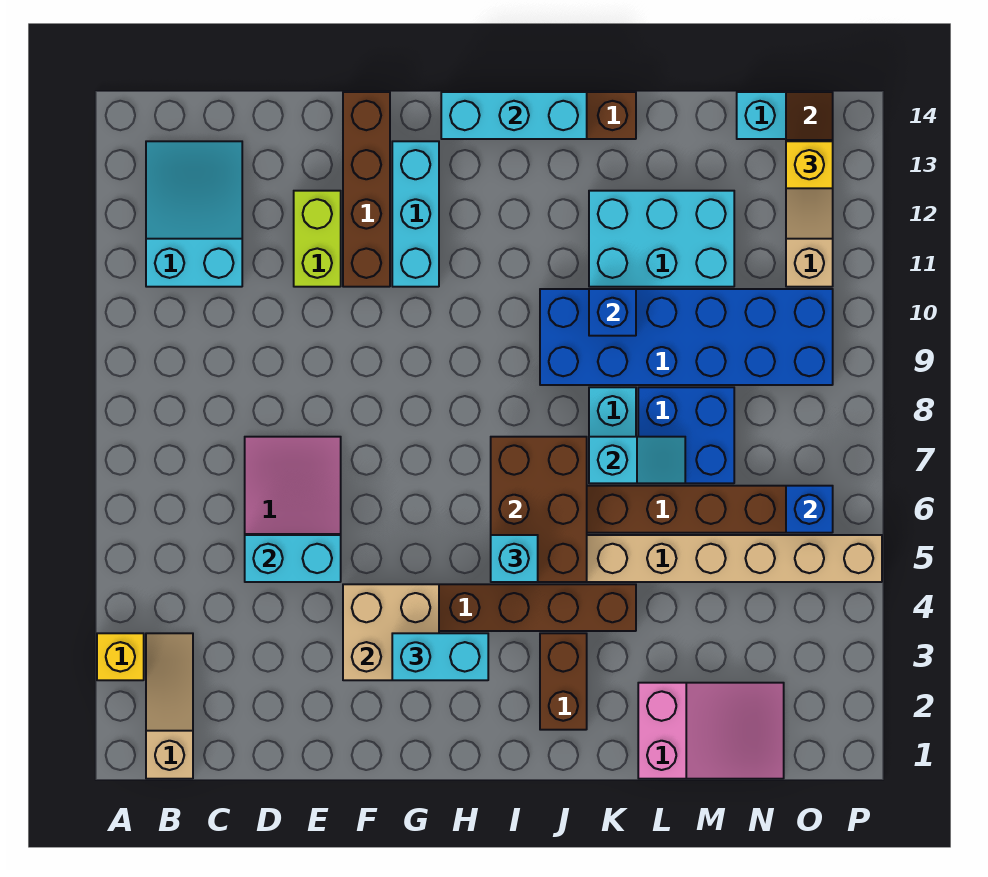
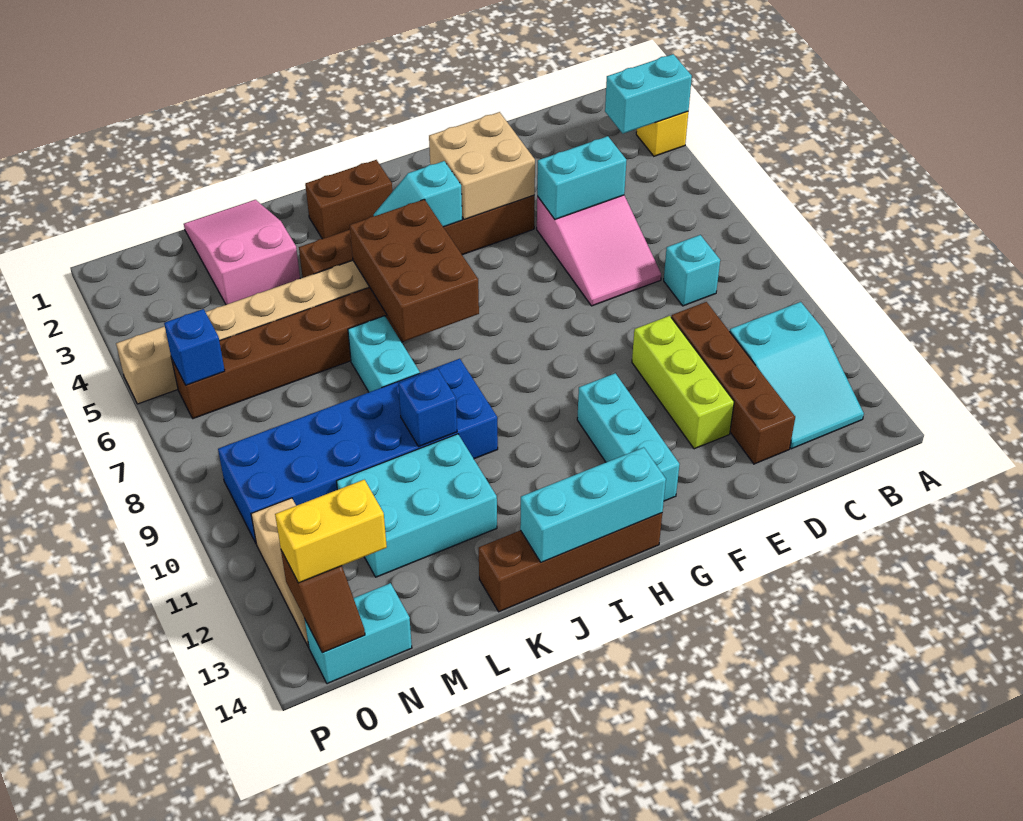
tan 1x3 slope [146,633,193,779] -> none
lime 1x2 brick [294,191,341,287] -> lime 1x3 brick [632,316,734,449]
brown 1x4 brick [343,92,390,287] -> brown 1x4 brick moved to [671,302,795,464]
cyan 1x2 brick [392,633,488,680] -> cyan 1x2 brick moved to [605,54,692,133]
cyan 1x1 brick [491,535,538,582] -> cyan 1x1 brick moved to [664,235,720,306]
brown 1x2 brick [540,633,587,730] -> brown 1x2 brick turned to [305,160,392,239]
cyan 1x2 slope [589,437,685,483] -> cyan 1x2 slope moved to [374,161,462,227]
pink 2x3 slope [638,683,784,779] -> pink 2x3 slope turned to [184,200,300,304]
blue 2x2 brick [638,387,734,483] -> none
yellow 1x1 brick [786,141,833,188] -> yellow 1x2 brick [275,480,387,583]

